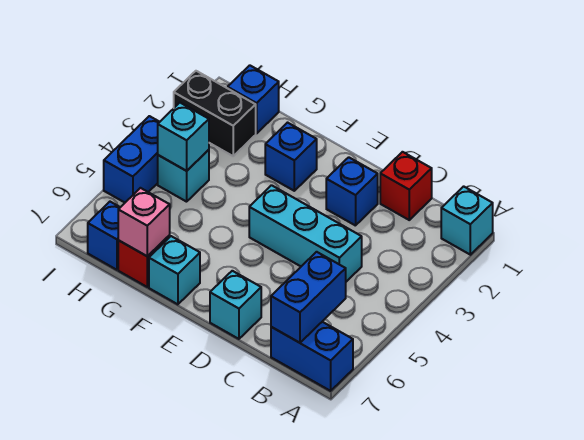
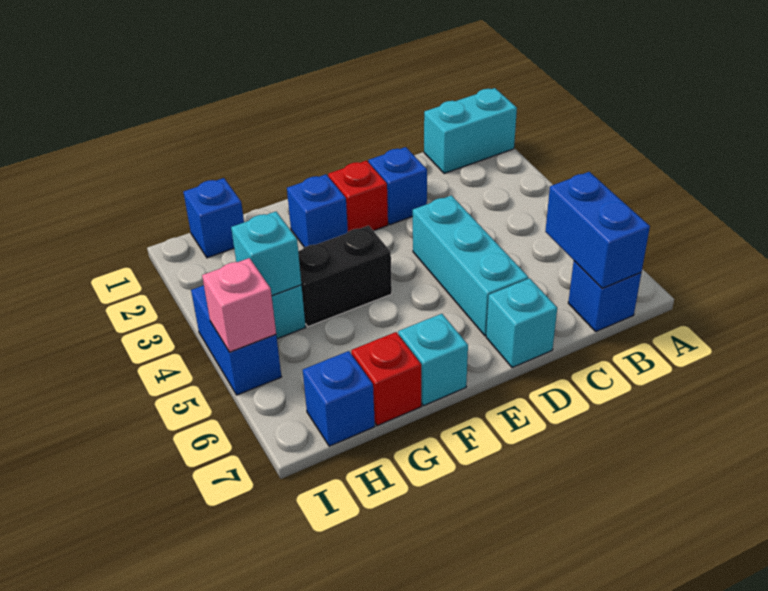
cyan 1x1 brick [441,186,493,255] -> cyan 1x2 brick [424,88,517,173]
blue 1x2 brick [271,322,353,391] -> blue 1x1 brick [568,261,641,331]
red 1x1 brick [380,152,432,220] -> red 1x1 brick moved to [328,161,388,232]
cyan 1x3 brick [249,185,362,282] -> cyan 1x3 brick turned to [413,195,528,336]
pink 1x1 brick [118,188,170,256] -> pink 1x1 brick moved to [202,258,276,352]
black 1x2 brick [174,71,256,156] -> black 1x2 brick moved to [298,226,392,327]

